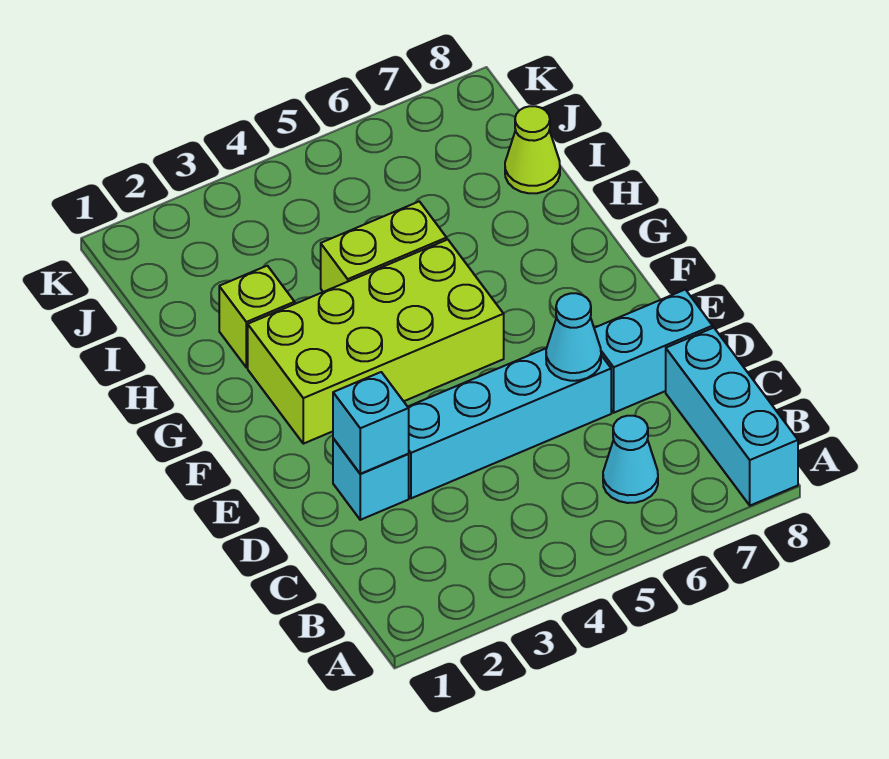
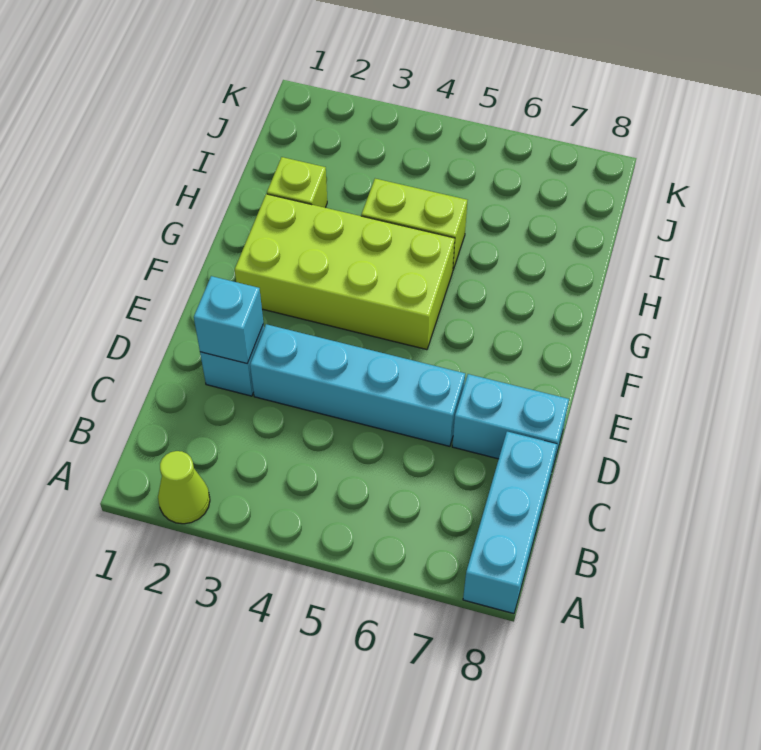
cyan 1x1 cone [603,416,658,503] -> none
cyan 1x1 cone [546,293,601,381] -> none
lime 1x1 cone [505,106,560,193] -> lime 1x1 cone moved to [158,451,210,524]

